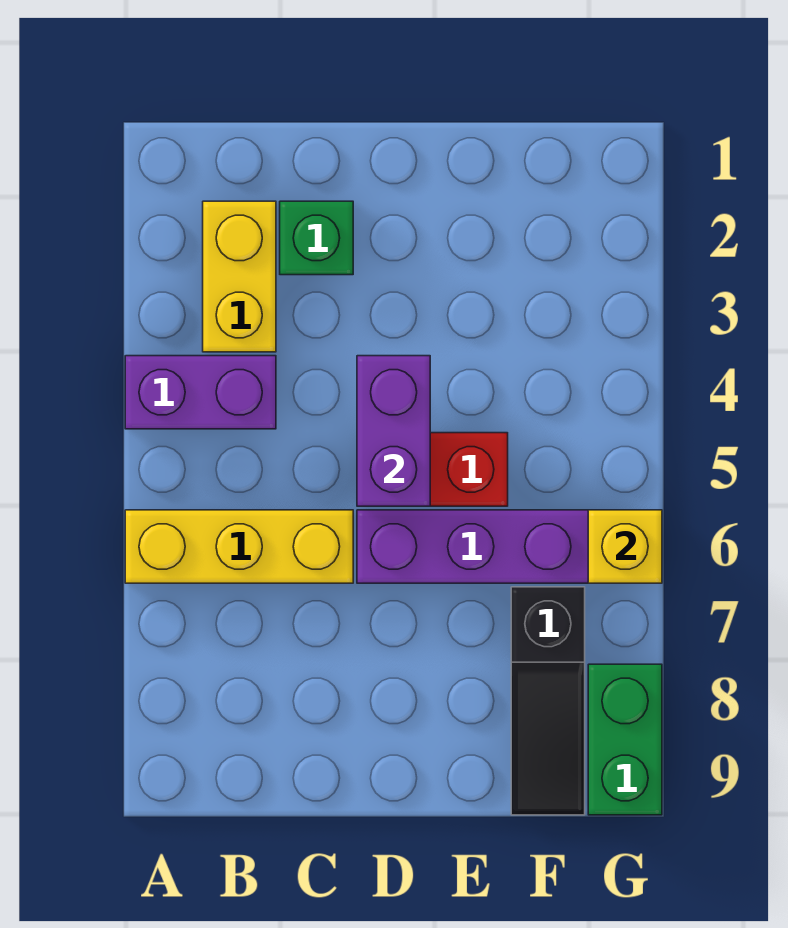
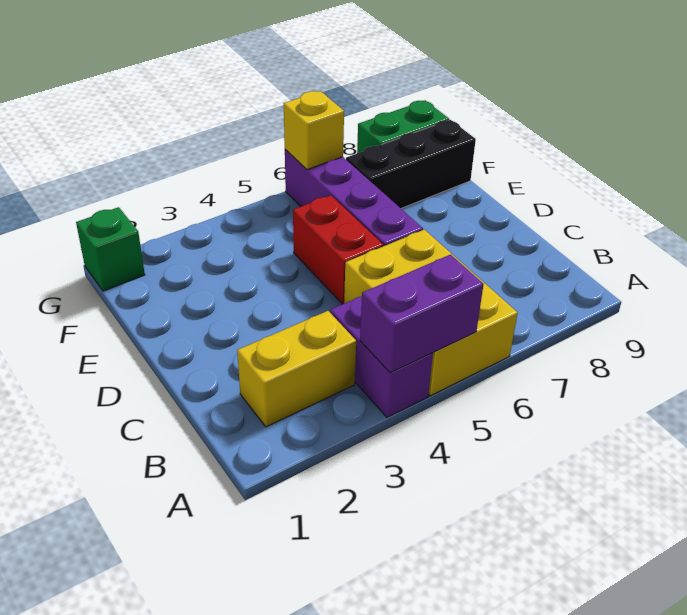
yellow 1x3 brick [125,510,353,583] -> yellow 2x3 brick [344,230,518,396]
green 1x1 brick [280,201,353,275] -> green 1x1 brick moved to [76,207,145,291]
purple 1x2 brick [357,356,430,506] -> purple 1x2 brick moved to [360,255,484,373]
black 1x3 slope [511,587,585,815] -> black 1x3 brick [346,120,476,208]

